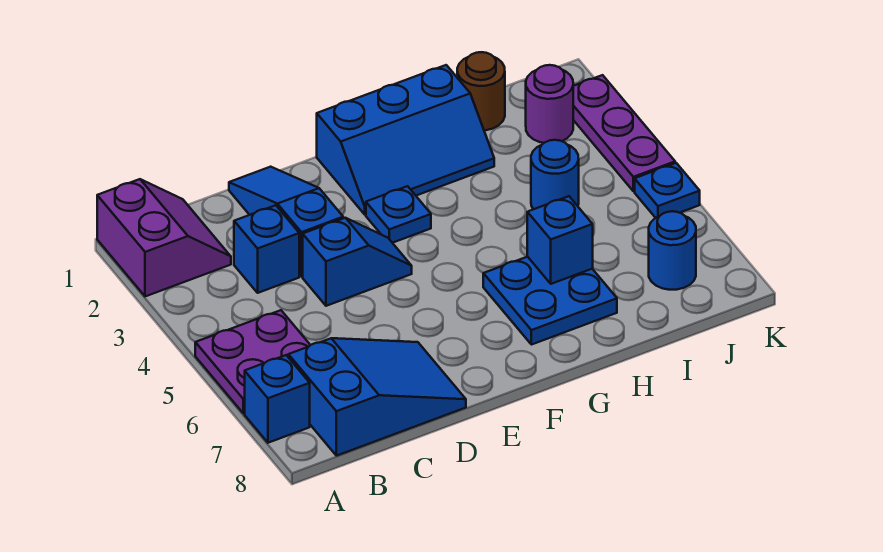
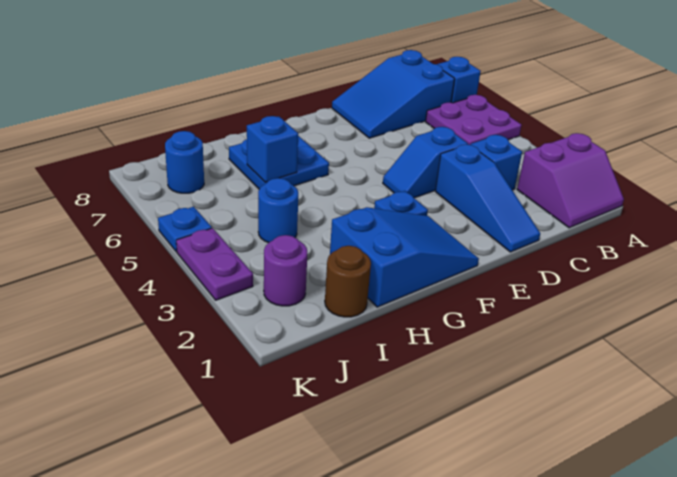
purple 2x2 slope [97,179,231,296] -> purple 2x2 slope turned to [517,133,624,228]
blue 2x3 slope [317,65,494,215] -> blue 2x3 slope turned to [330,207,479,307]
purple 1x3 plate [573,75,675,191] -> purple 1x2 plate [176,228,253,300]

